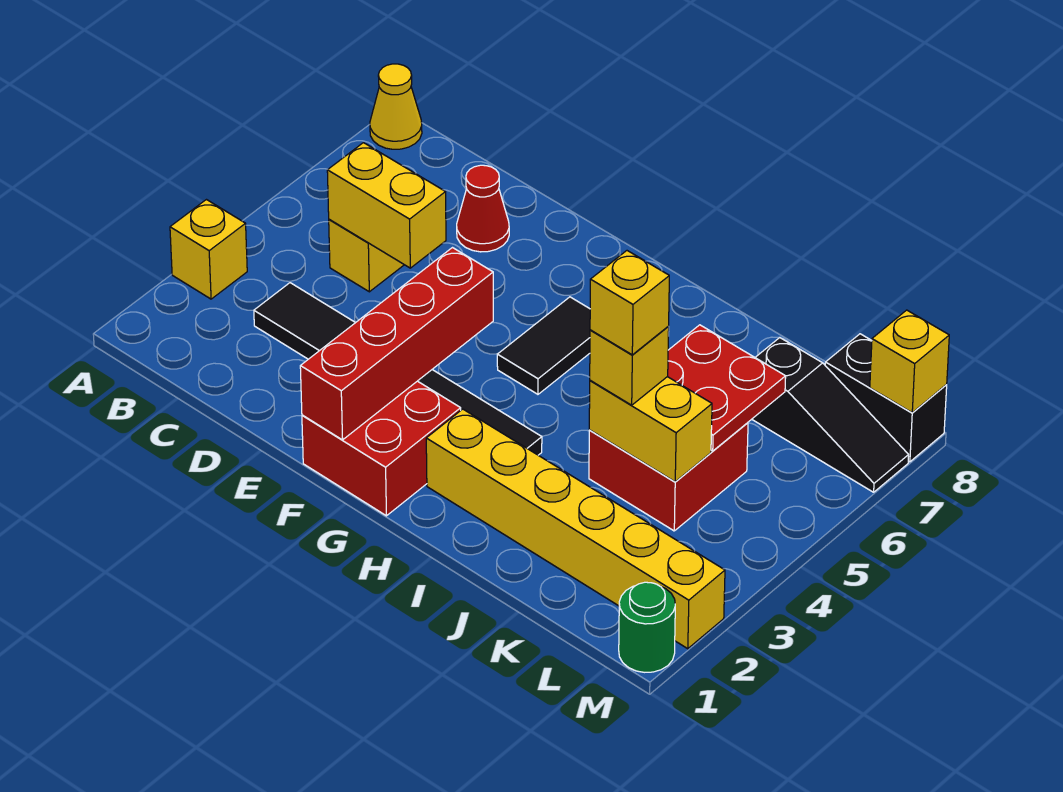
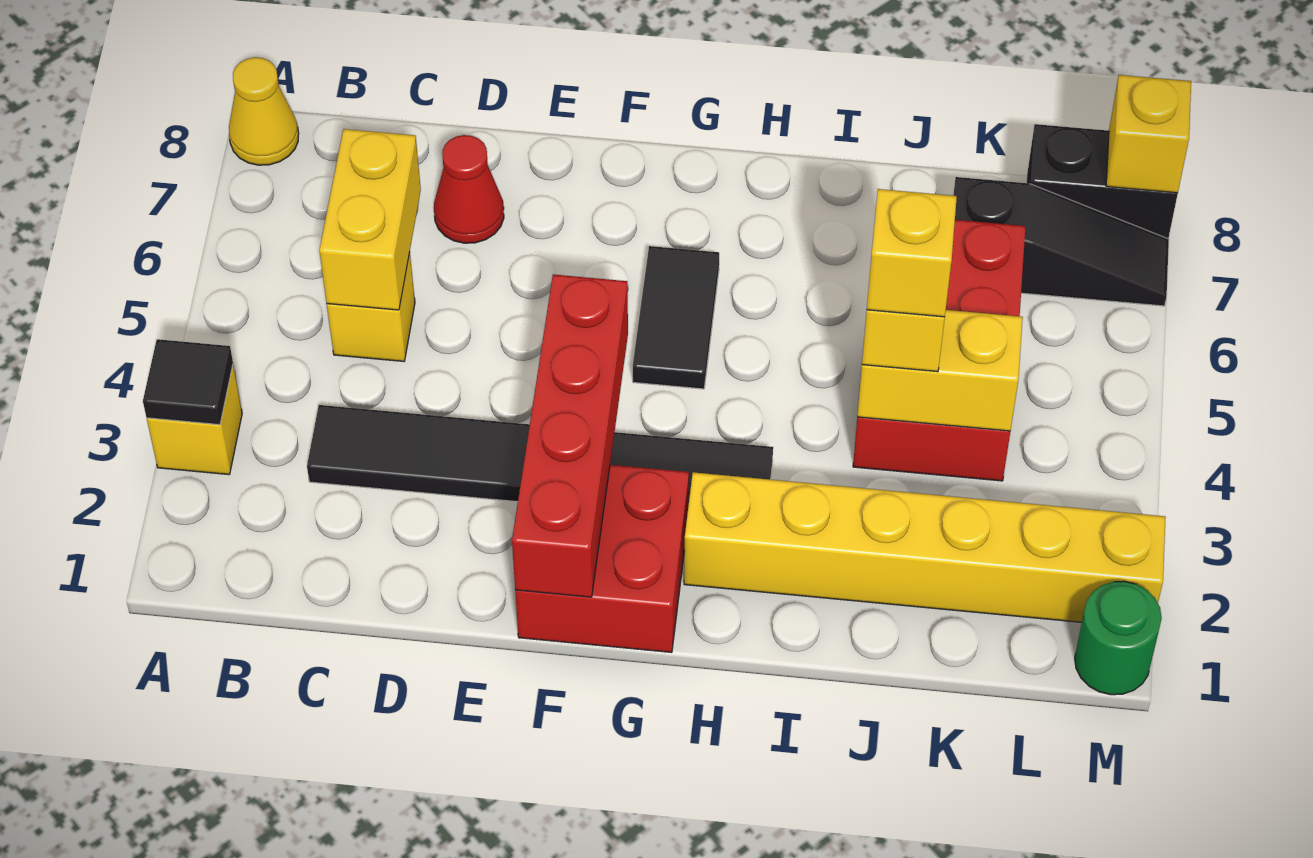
none -> black 1x1 tile [143,339,233,425]
yellow 1x2 brick [327,143,446,268] -> yellow 1x2 brick turned to [319,129,421,310]

